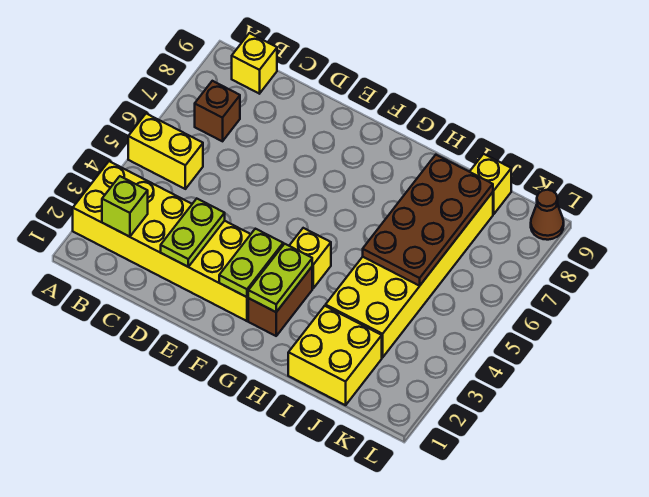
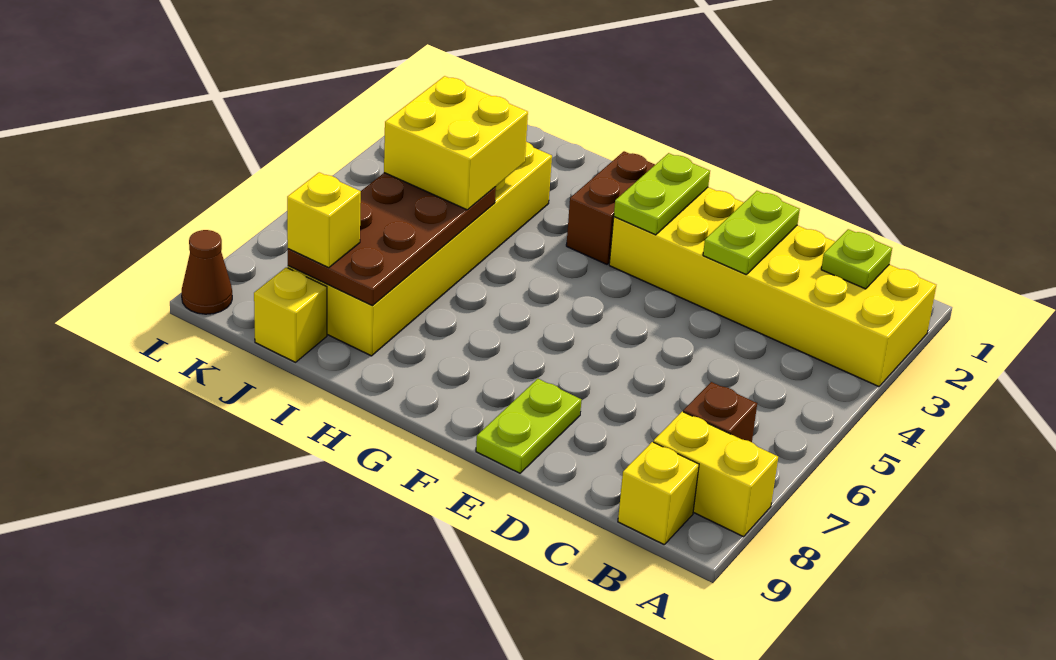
yellow 1x2 brick [128,114,203,189] -> yellow 1x2 brick moved to [654,412,778,537]
lime 1x1 brick [102,176,148,237] -> lime 1x1 plate [821,229,892,289]
lime 1x2 plate [248,244,312,312] -> lime 1x2 plate moved to [476,379,582,473]
yellow 1x1 brick [289,228,331,288] -> yellow 1x1 brick moved to [287,172,361,268]
yellow 2x2 brick [288,306,382,405] -> yellow 2x2 brick moved to [384,76,528,210]

